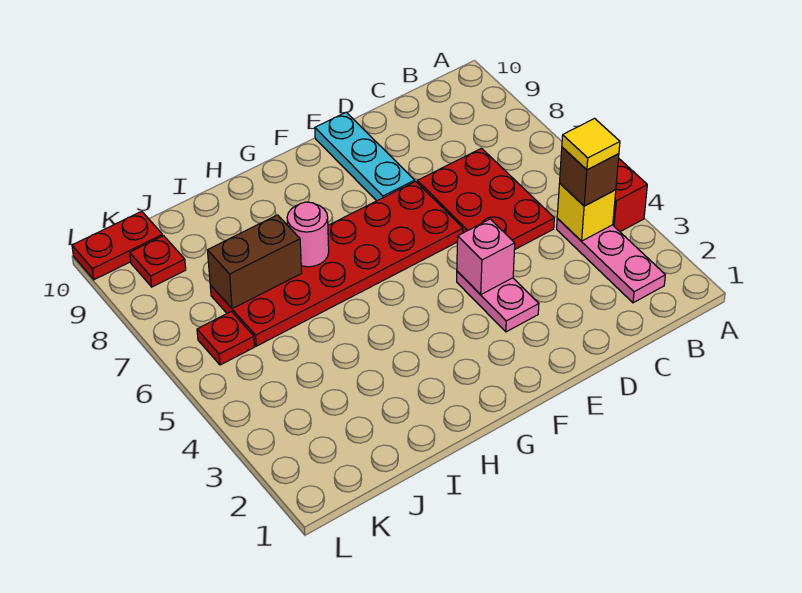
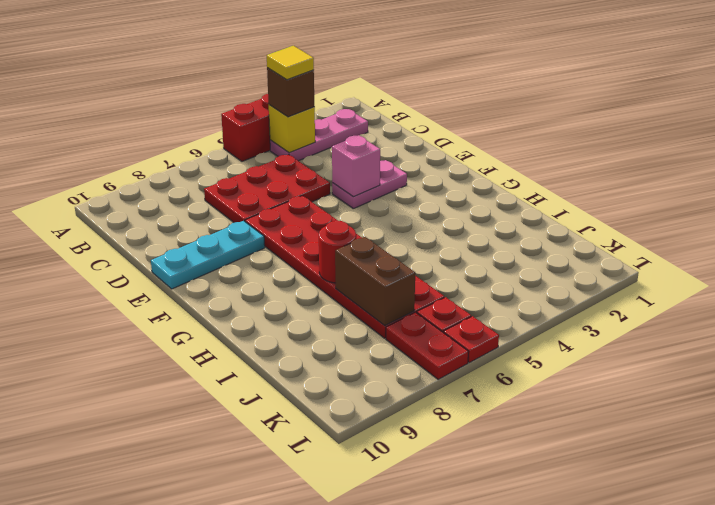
pink 1x1 round brick [287,202,329,267] -> red 1x1 round brick [319,221,356,283]
red 1x1 plate [130,236,186,287] -> red 1x1 plate moved to [444,316,499,363]
red 1x2 plate [72,211,163,280] -> red 1x2 plate moved to [386,312,469,380]

